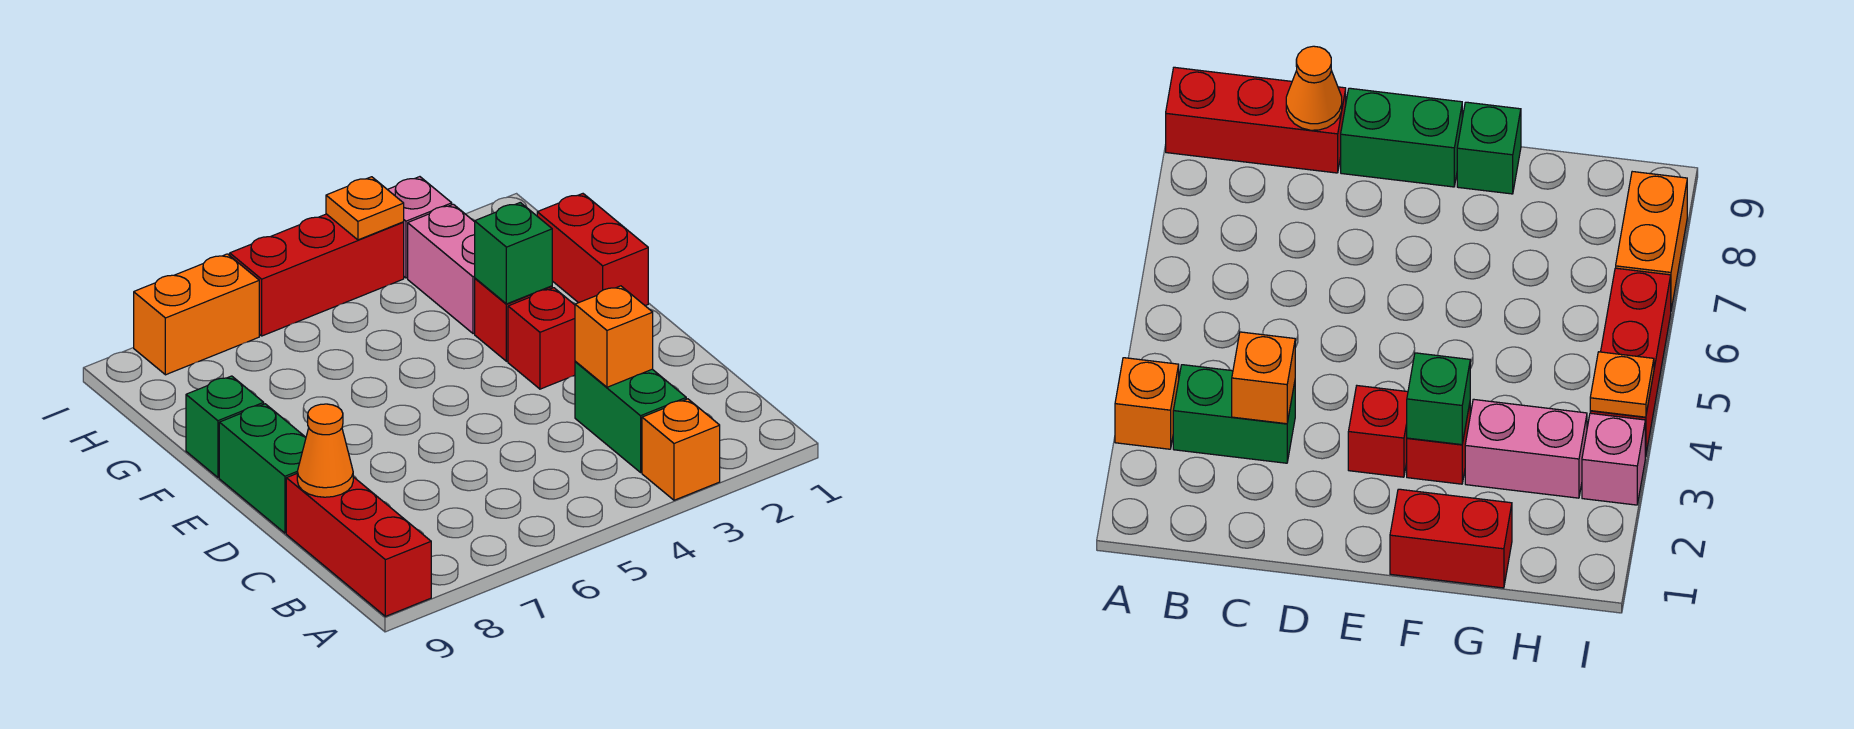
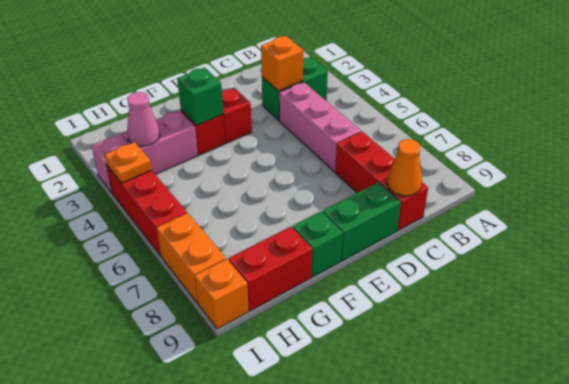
orange 1x1 brick [642,399,720,500] -> orange 1x1 brick moved to [195,259,249,329]
red 1x3 brick [286,474,431,616] -> red 1x3 brick turned to [335,132,428,231]
none -> pink 1x3 brick [279,82,361,172]
red 1x2 brick [537,194,648,306] -> red 1x2 brick moved to [229,227,312,311]
none -> pink 1x1 cone [127,92,160,146]

